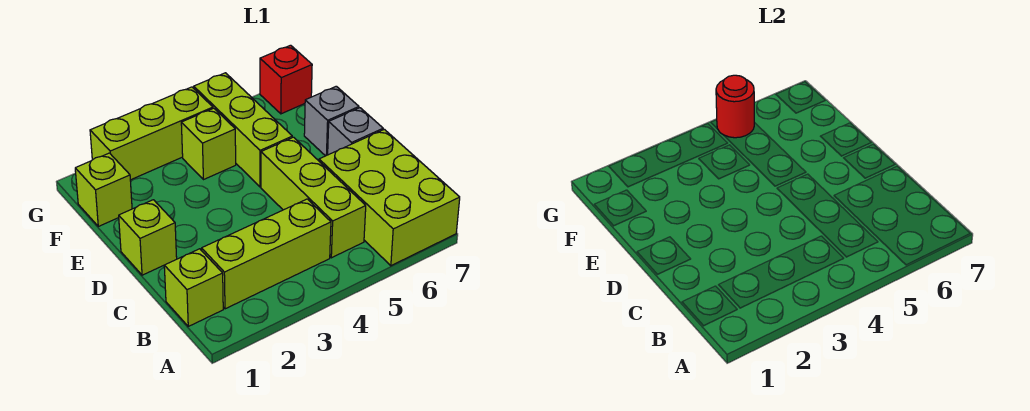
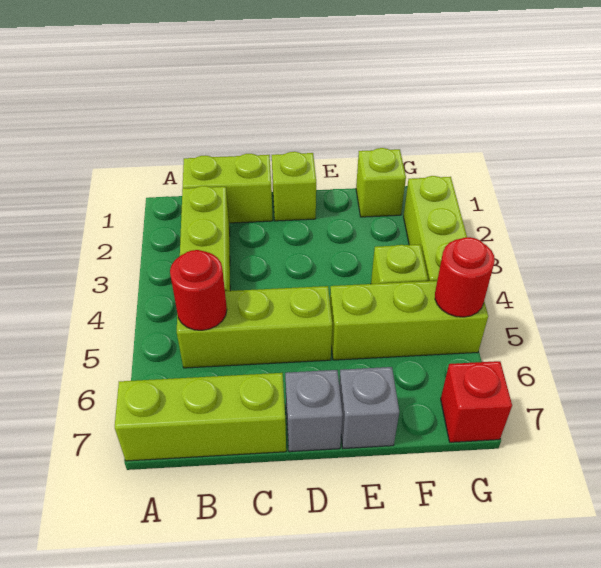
lime 2x3 brick [319,129,460,266] -> lime 1x3 brick [115,373,286,461]
lime 1x1 brick [164,249,223,326] -> lime 1x2 brick [183,154,273,223]
none -> red 1x1 round brick [170,250,227,330]

